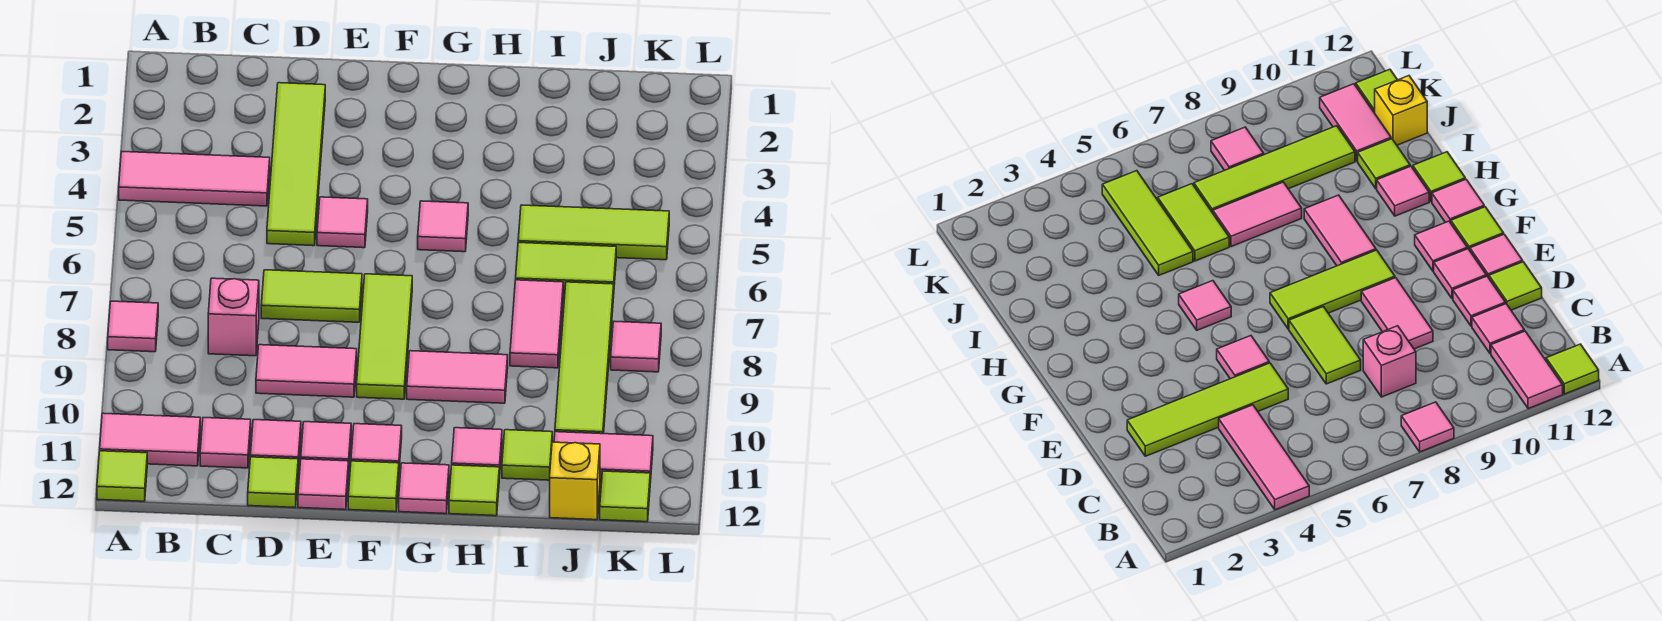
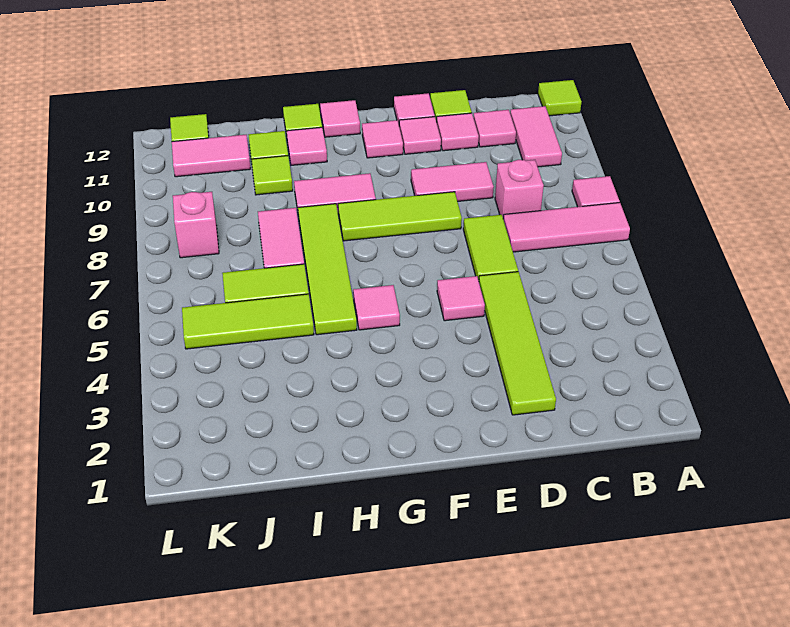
pink 1x3 tile [119,152,270,206] -> pink 1x3 tile moved to [503,203,630,252]
pink 1x2 tile [100,413,200,466] -> pink 1x2 tile turned to [510,106,562,167]
lime 1x2 tile [261,270,362,322] -> lime 1x2 tile turned to [463,215,518,281]
lime 1x3 tile [357,274,412,399] -> lime 1x3 tile turned to [338,192,462,241]
lime 1x1 tile [348,461,399,512] -> lime 1x1 tile moved to [251,156,293,195]
lime 1x4 tile [555,282,614,434] -> lime 1x4 tile moved to [298,204,357,335]
yellow 1x1 brick [550,442,600,520] -> none
pink 1x1 tile [611,321,661,372] -> pink 1x1 brick [173,192,219,258]

